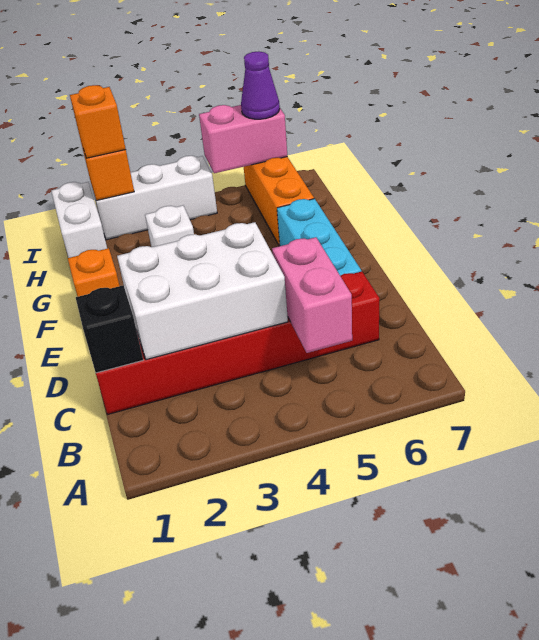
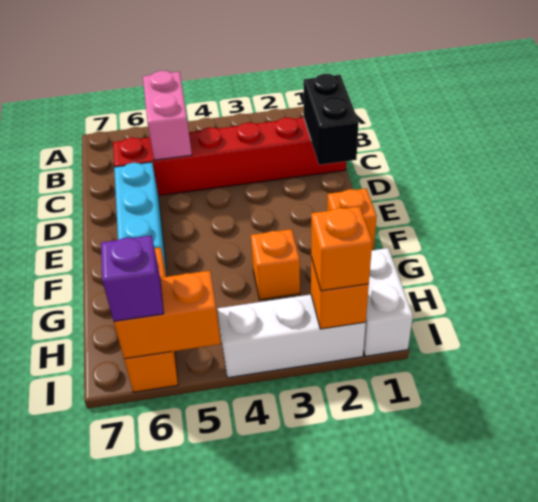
black 1x1 brick [76,285,143,373] -> black 1x2 brick [304,74,359,165]
white 2x3 brick [117,222,288,360] -> none
white 1x1 brick [145,205,194,247] -> orange 1x1 brick [251,229,300,300]
pink 1x2 brick [199,105,287,173] -> orange 1x2 brick [114,271,221,359]
purple 1x1 cone [241,51,280,119] -> purple 1x1 brick [101,235,164,321]

